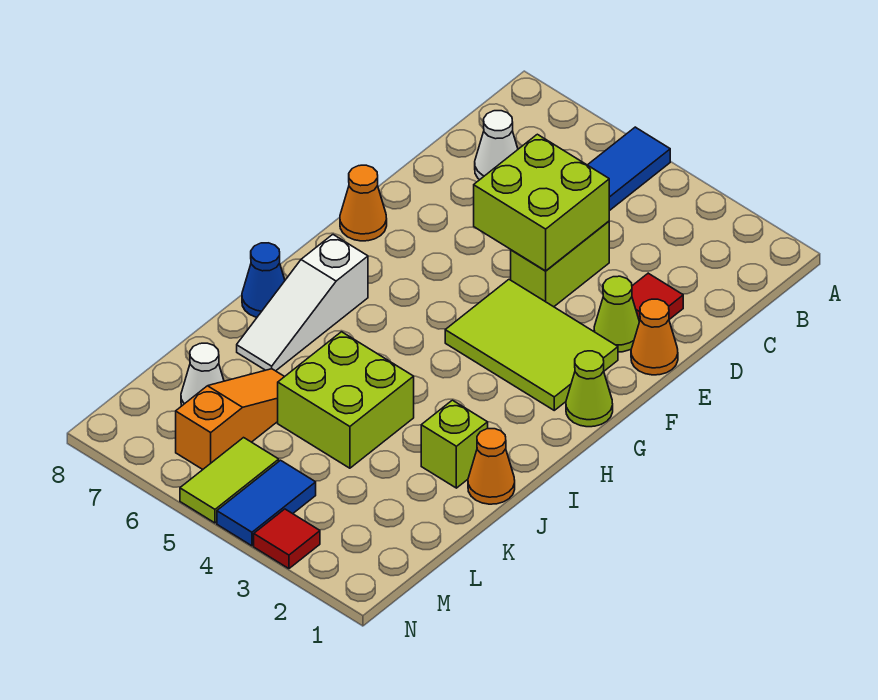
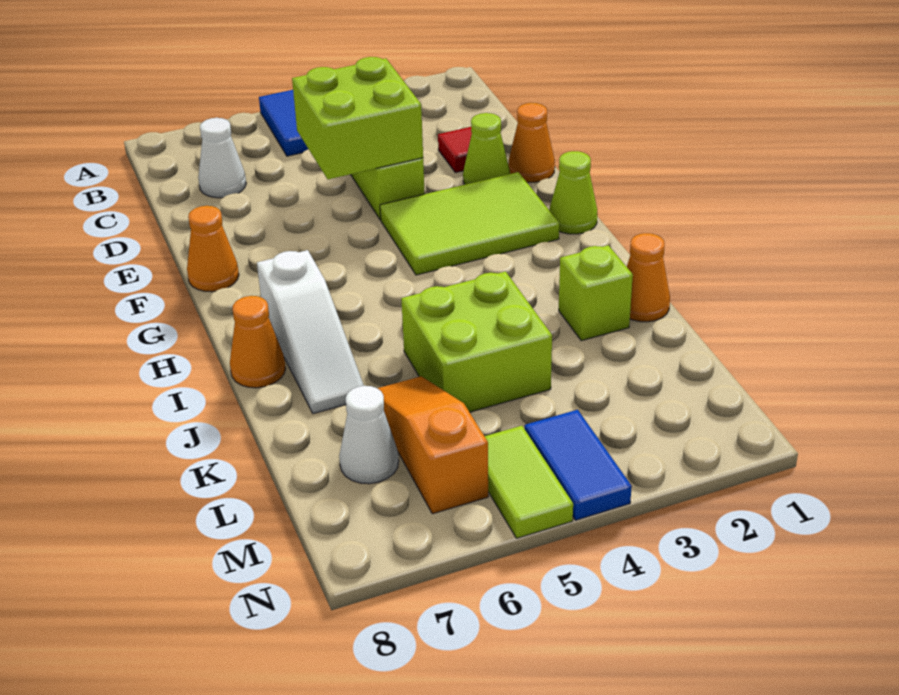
blue 1x1 cone [242,243,285,317] -> orange 1x1 cone [230,296,286,388]
red 1x1 tile [254,509,320,569] -> none

